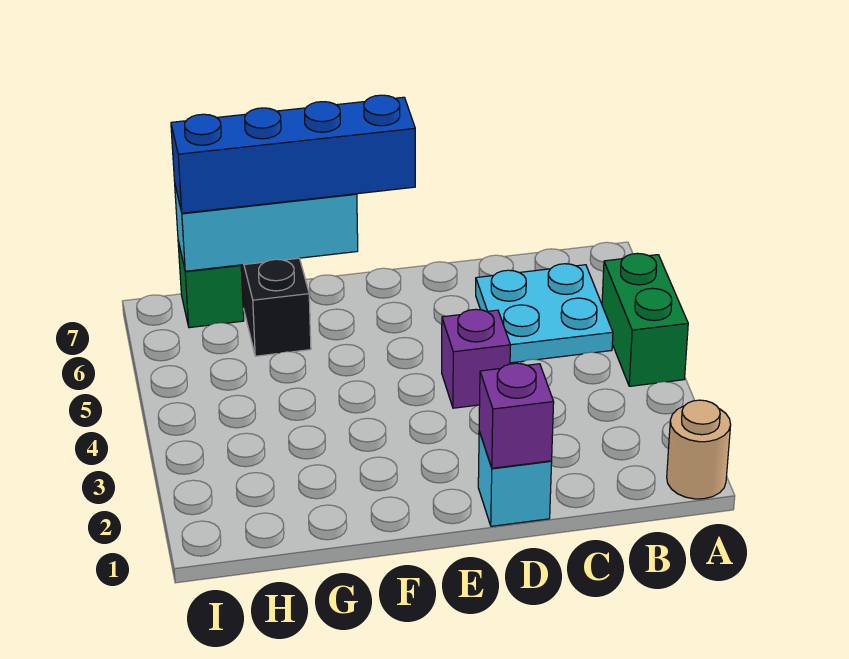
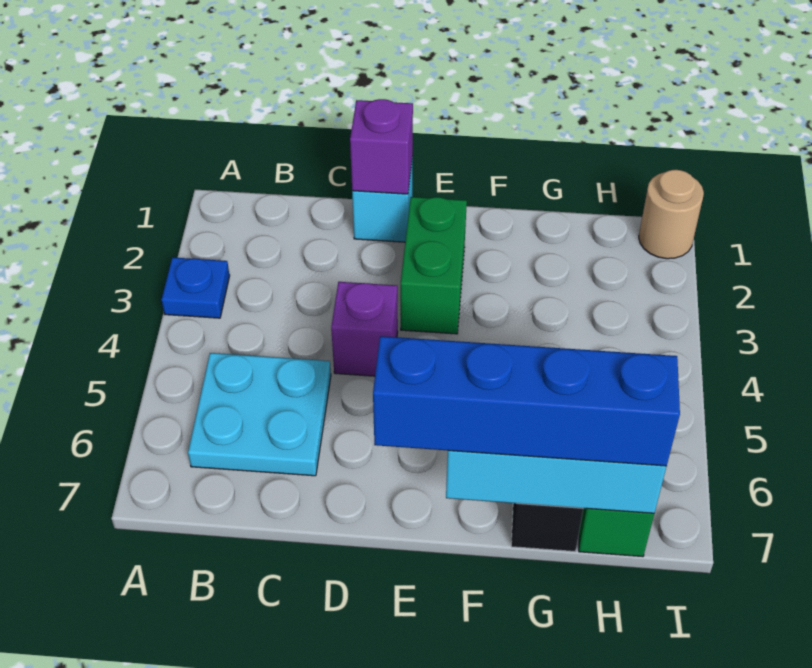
tan 1x1 round brick [667,400,731,499] -> tan 1x1 round brick moved to [639,170,704,259]
none -> blue 1x1 plate [161,257,230,318]
green 1x2 brick [602,253,688,386] -> green 1x2 brick moved to [401,197,467,334]

